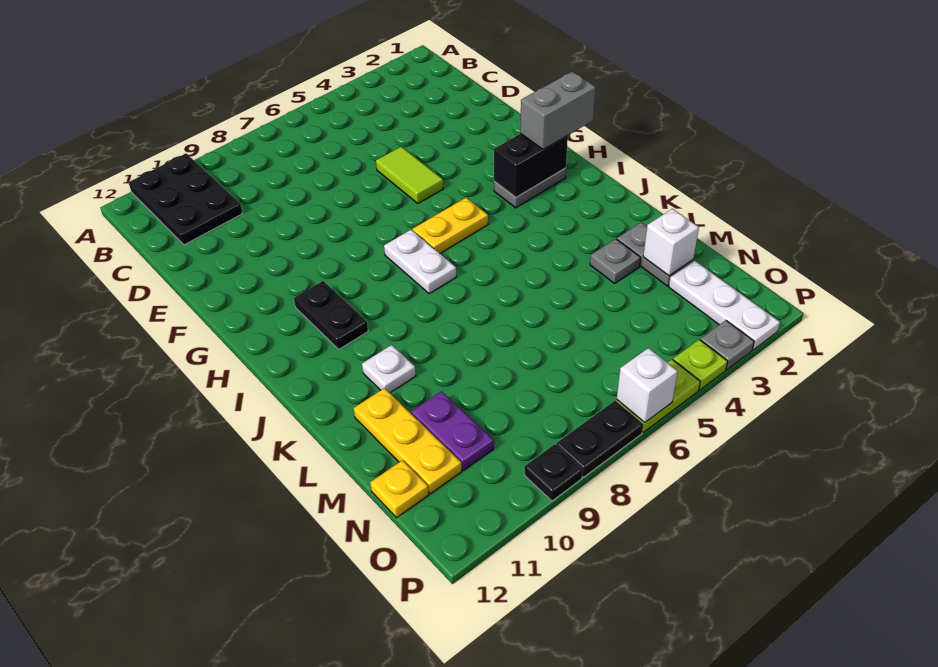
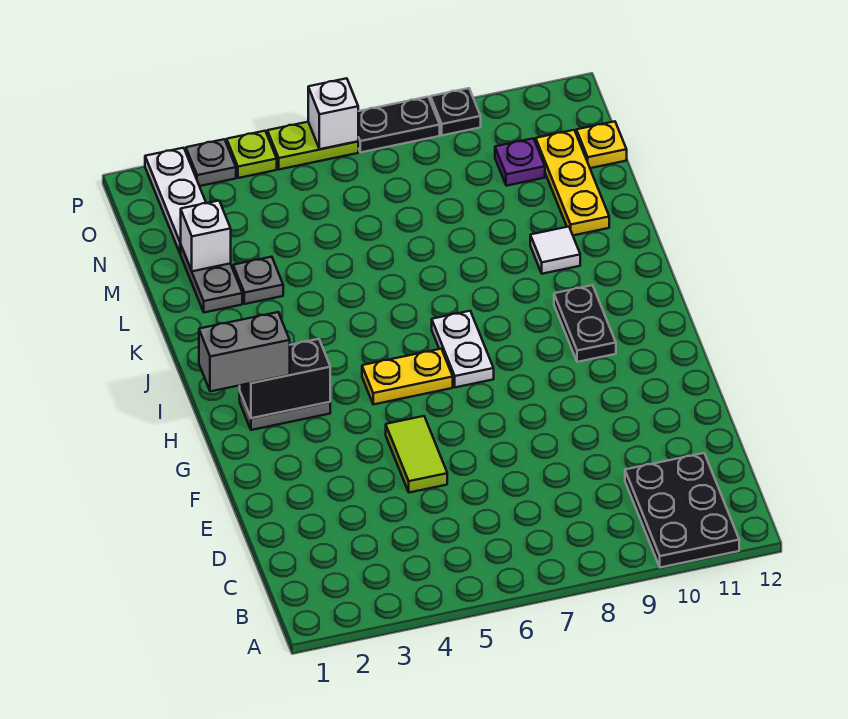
white 1x1 plate [362,345,416,393] -> white 1x1 tile [530,227,580,274]
purple 1x2 plate [411,391,494,470] -> purple 1x1 plate [495,138,545,186]

